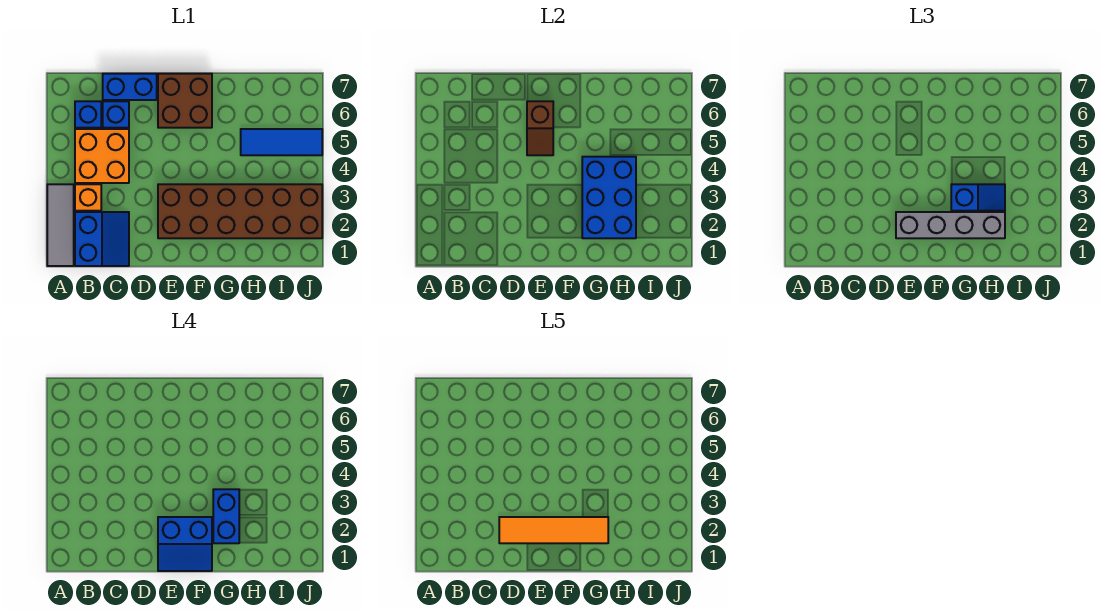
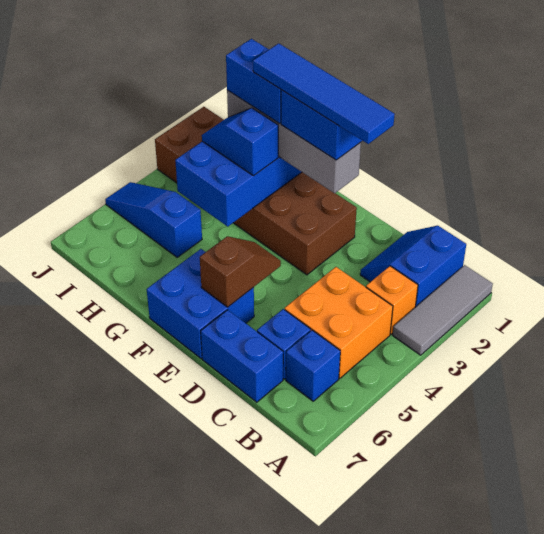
orange 1x4 tile [499,517,608,543] -> blue 1x4 tile [253,43,395,144]
brown 2x2 brick [158,74,212,128] -> blue 2x2 brick [147,249,254,359]
blue 1x2 brick [213,489,239,543] -> blue 1x2 brick turned to [226,39,281,124]
blue 1x3 tile [241,129,322,155] -> blue 1x3 slope [105,182,202,257]

